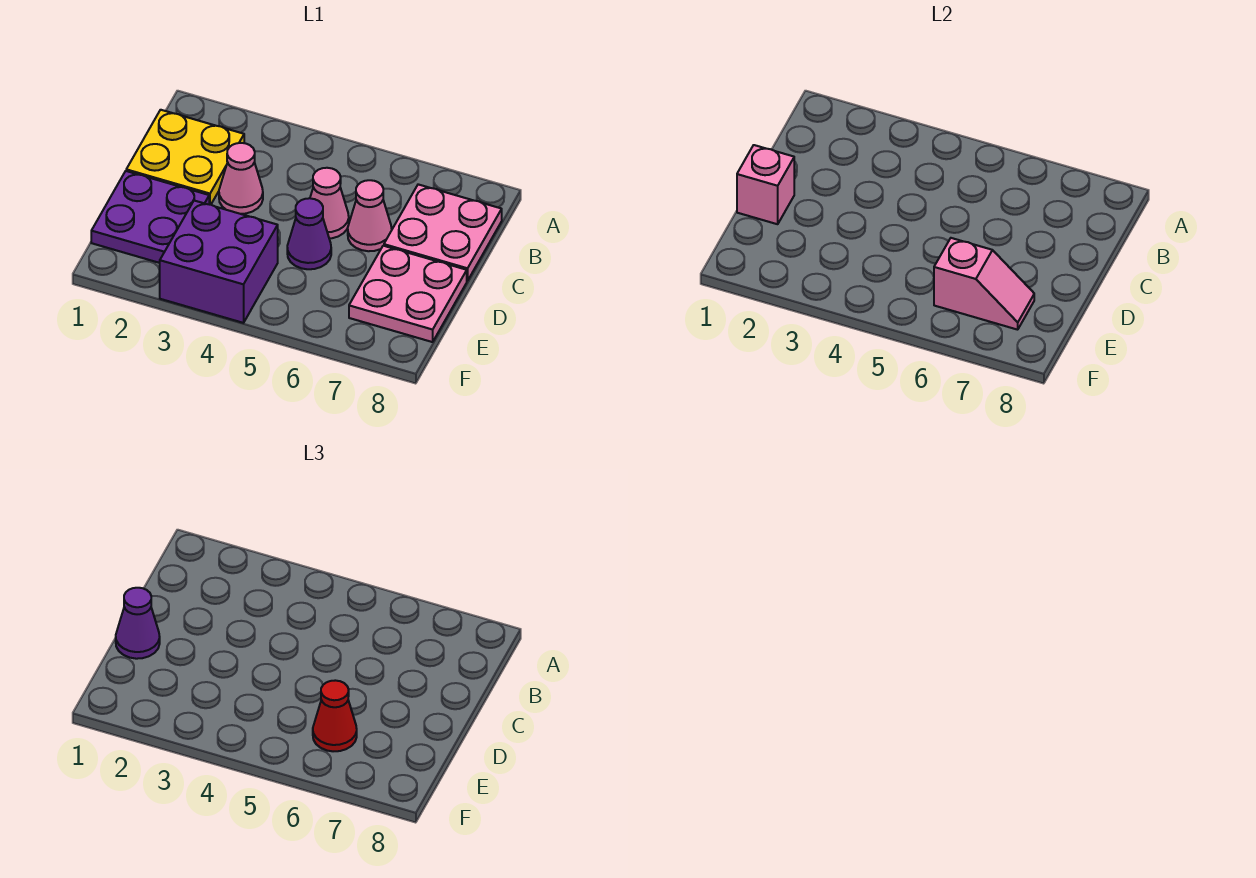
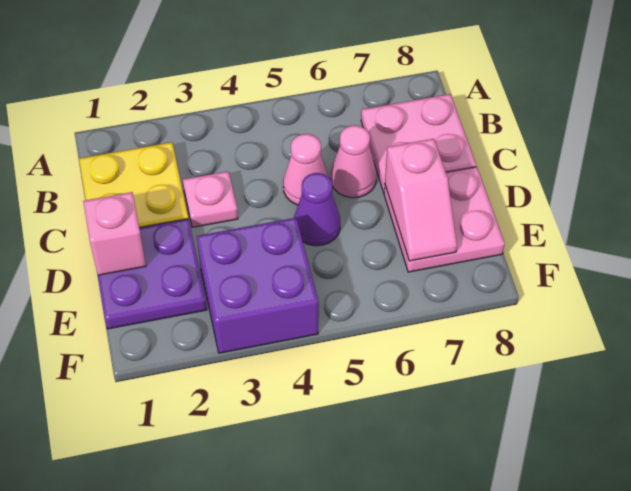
pink 1x1 cone [219,143,263,214] -> pink 1x1 plate [183,171,238,227]
purple 1x1 cone [116,588,160,659] -> none
pink 1x2 slope [934,238,1034,330] -> pink 1x2 slope turned to [385,139,457,261]
red 1x1 cone [313,680,357,751] -> none

